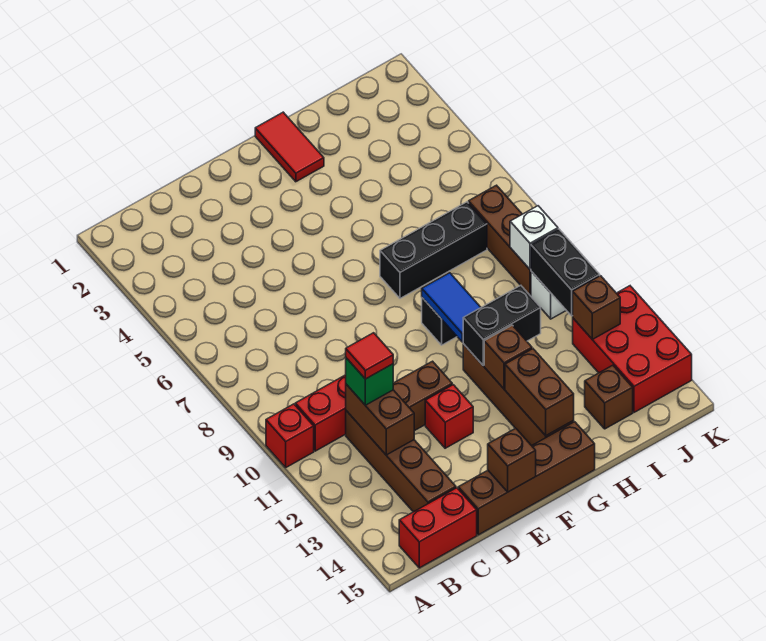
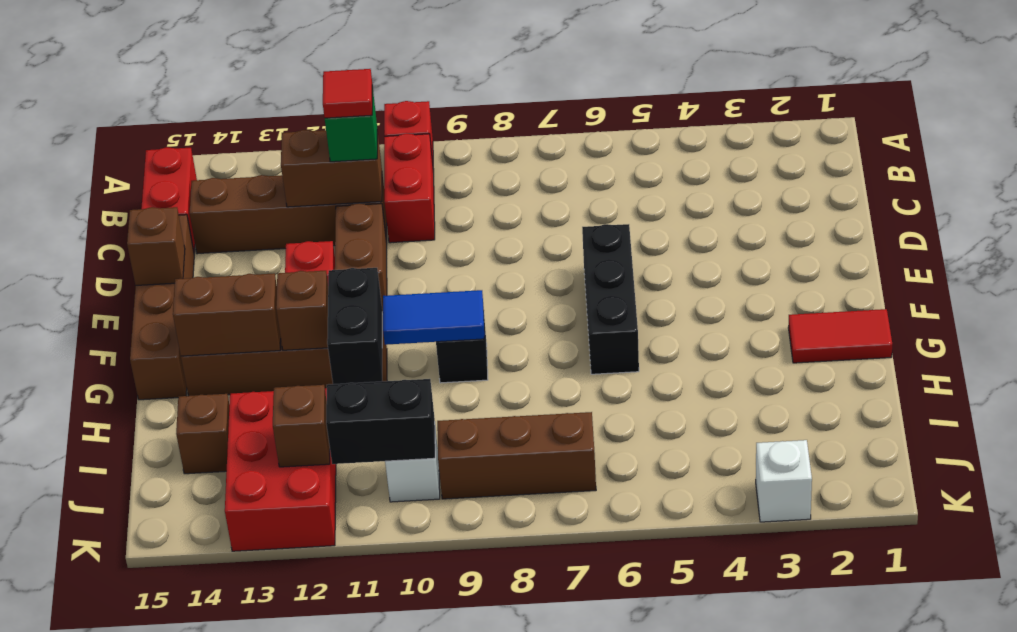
black 1x3 brick [380,202,487,298] -> black 1x3 brick moved to [582,224,639,374]
white 1x1 brick [510,206,558,269] -> white 1x1 brick moved to [756,440,812,522]
red 2x3 brick [573,286,692,412] -> red 2x3 brick turned to [225,388,336,551]

